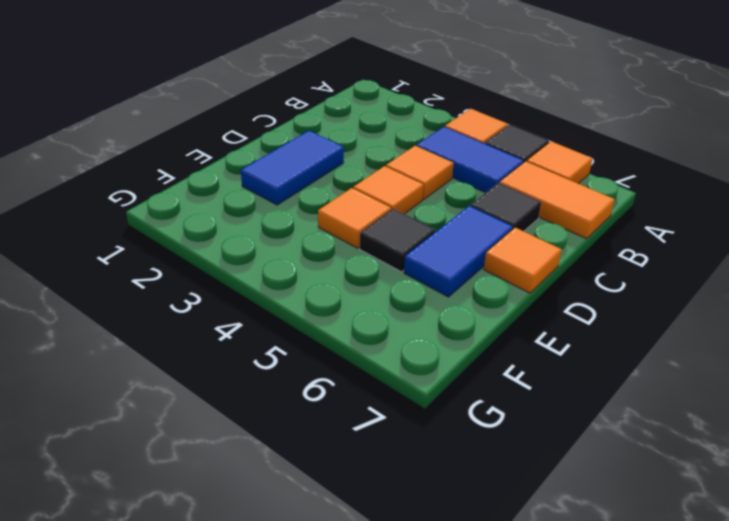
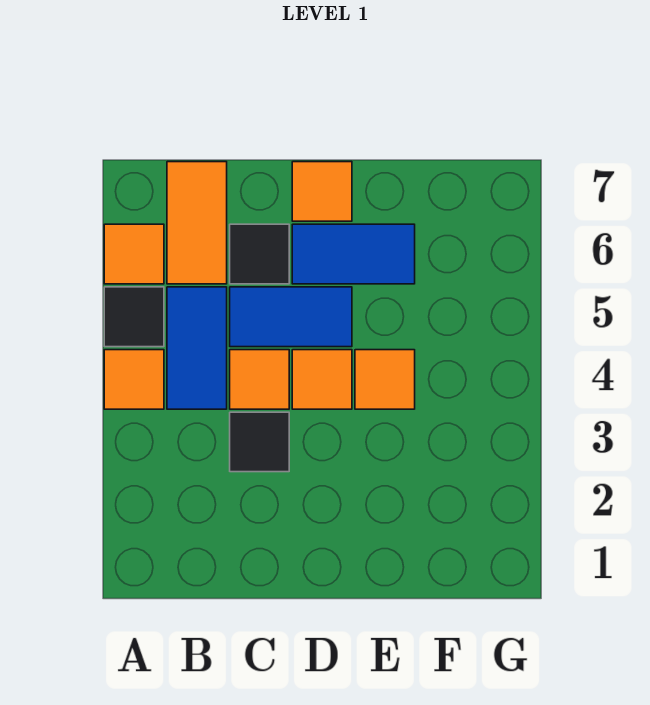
blue 1x2 tile [241,131,344,205] -> blue 1x2 tile moved to [230,287,352,347]
black 1x1 tile [360,209,435,272] -> black 1x1 tile moved to [230,412,289,472]

